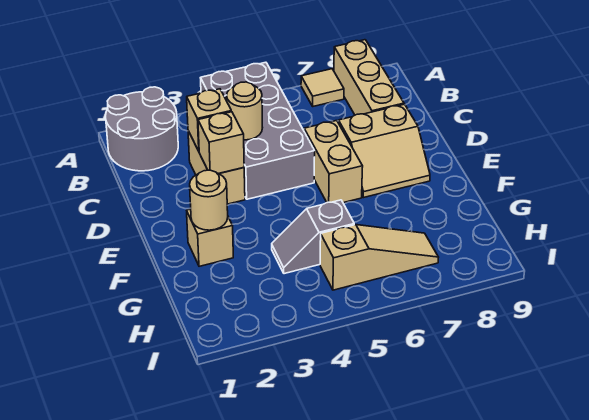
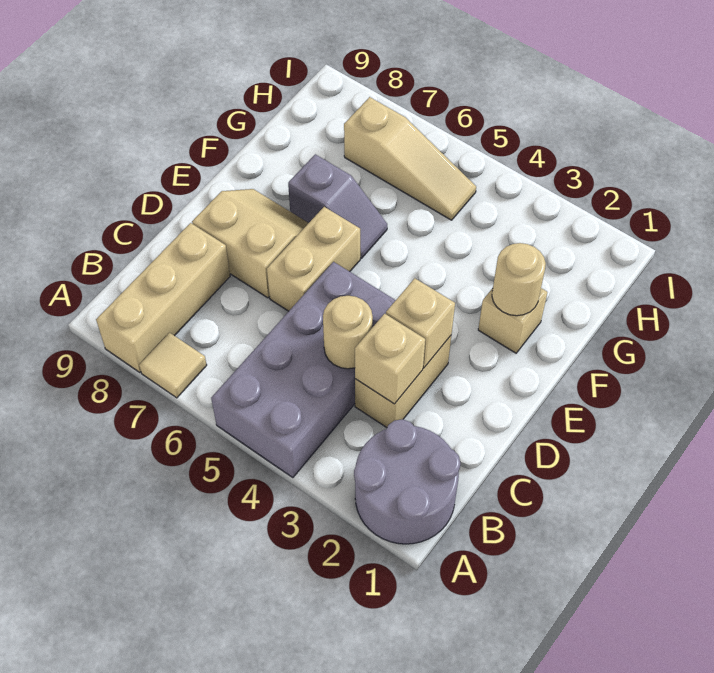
grey 1x2 slope [272,200,354,274] -> grey 1x2 slope moved to [288,154,387,258]
tan 1x3 slope [320,225,439,290] -> tan 1x3 slope turned to [344,97,476,220]

